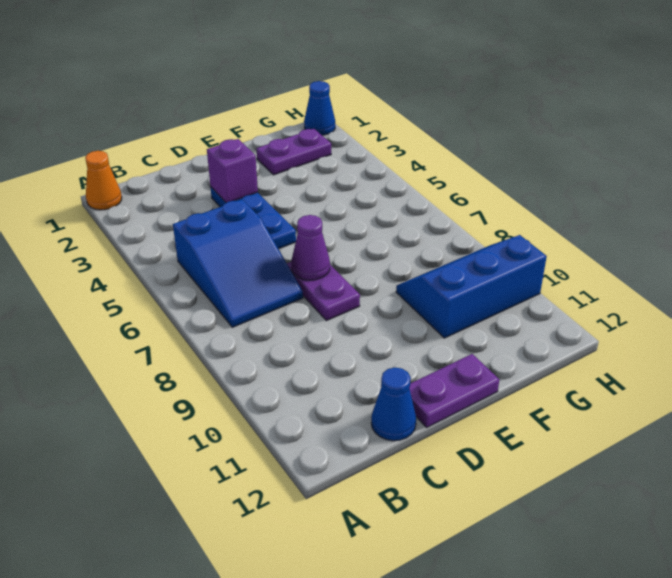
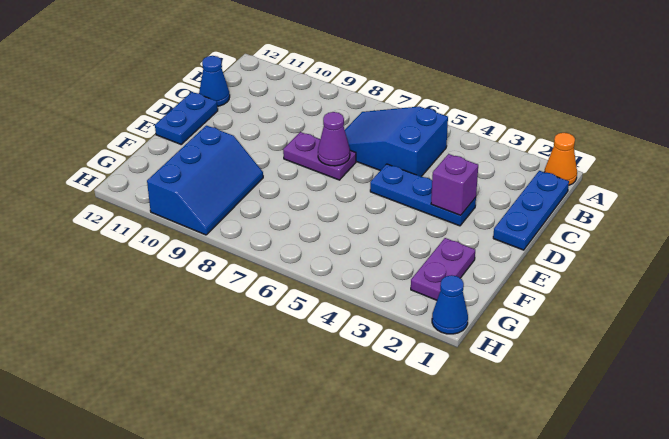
none -> blue 1x3 plate [493,171,569,250]
purple 1x2 plate [409,354,499,427] -> blue 1x2 plate [155,92,218,144]

